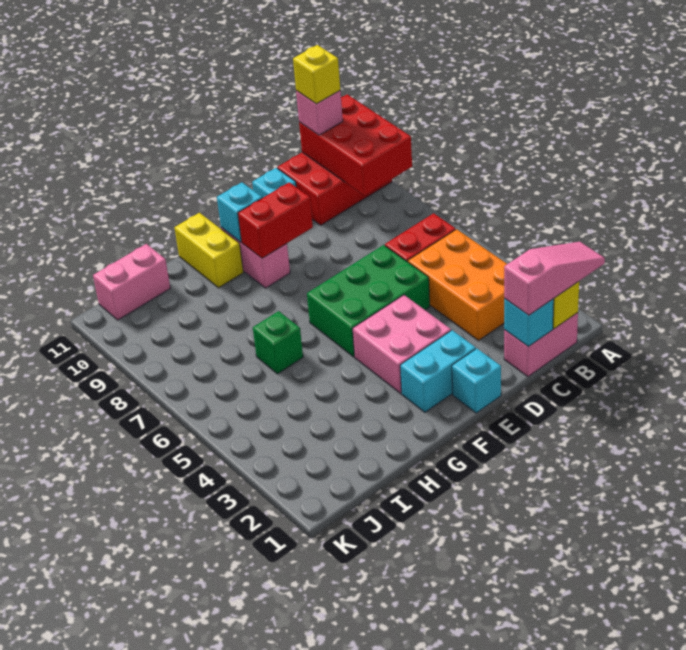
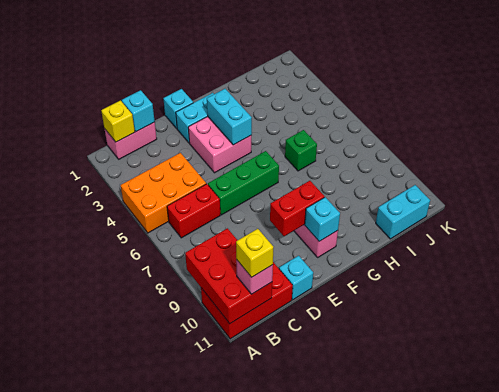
pink 1x3 slope [504,242,605,315] -> none
orange 2x3 brick [408,229,507,341] -> orange 2x3 brick turned to [121,153,206,233]
green 2x3 brick [307,245,430,357] -> green 1x3 brick [208,151,279,215]
none -> cyan 1x2 brick [207,89,252,145]
yellow 1x2 brick [174,213,243,288] -> none
pink 1x2 brick [93,244,170,320] -> cyan 1x2 brick [376,185,430,239]

